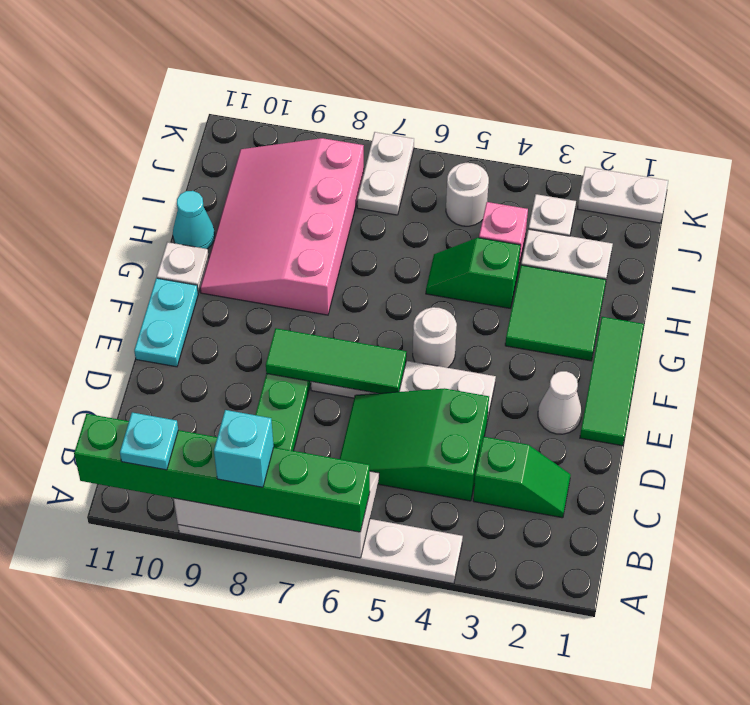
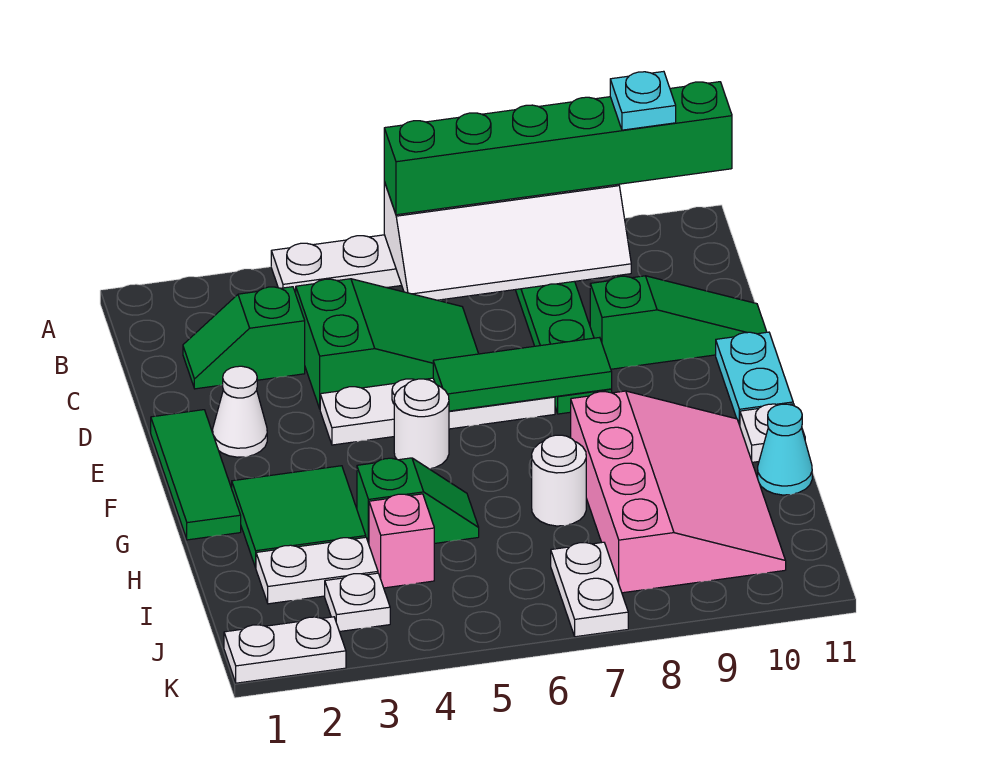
cyan 1x1 brick [214,410,274,487] -> none
none -> green 1x3 slope [590,276,767,369]
white 1x1 round brick [446,163,489,226] -> white 1x1 round brick moved to [532,435,586,526]

